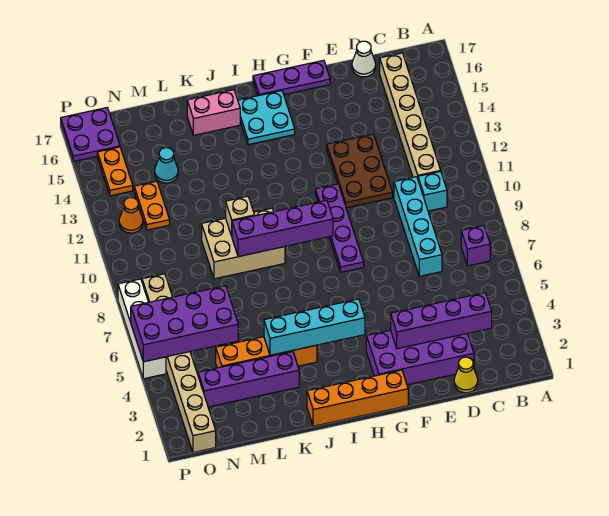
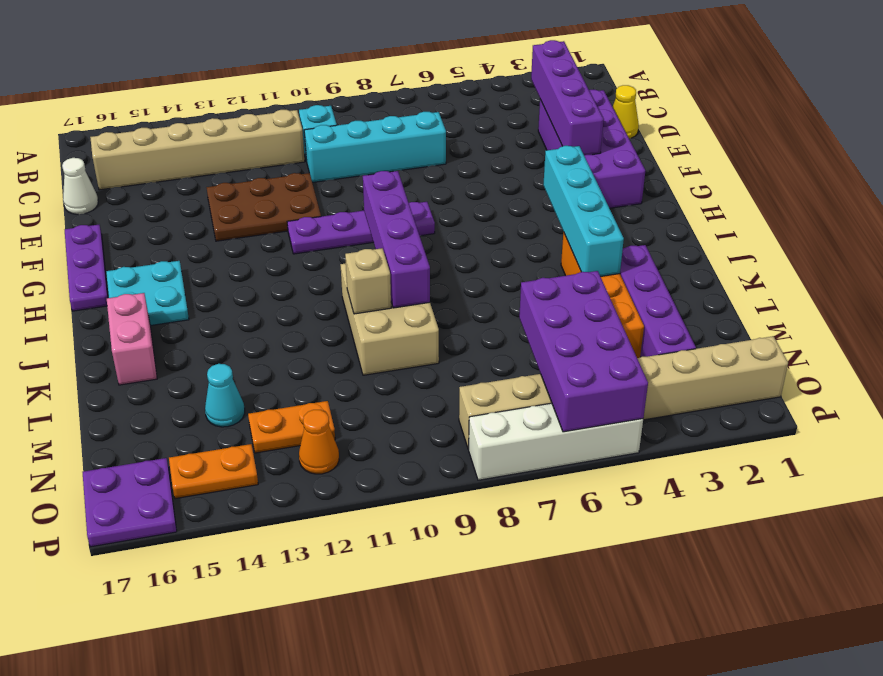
purple 1x1 brick [461,225,490,266] -> none
orange 1x4 brick [307,370,408,426] -> none

